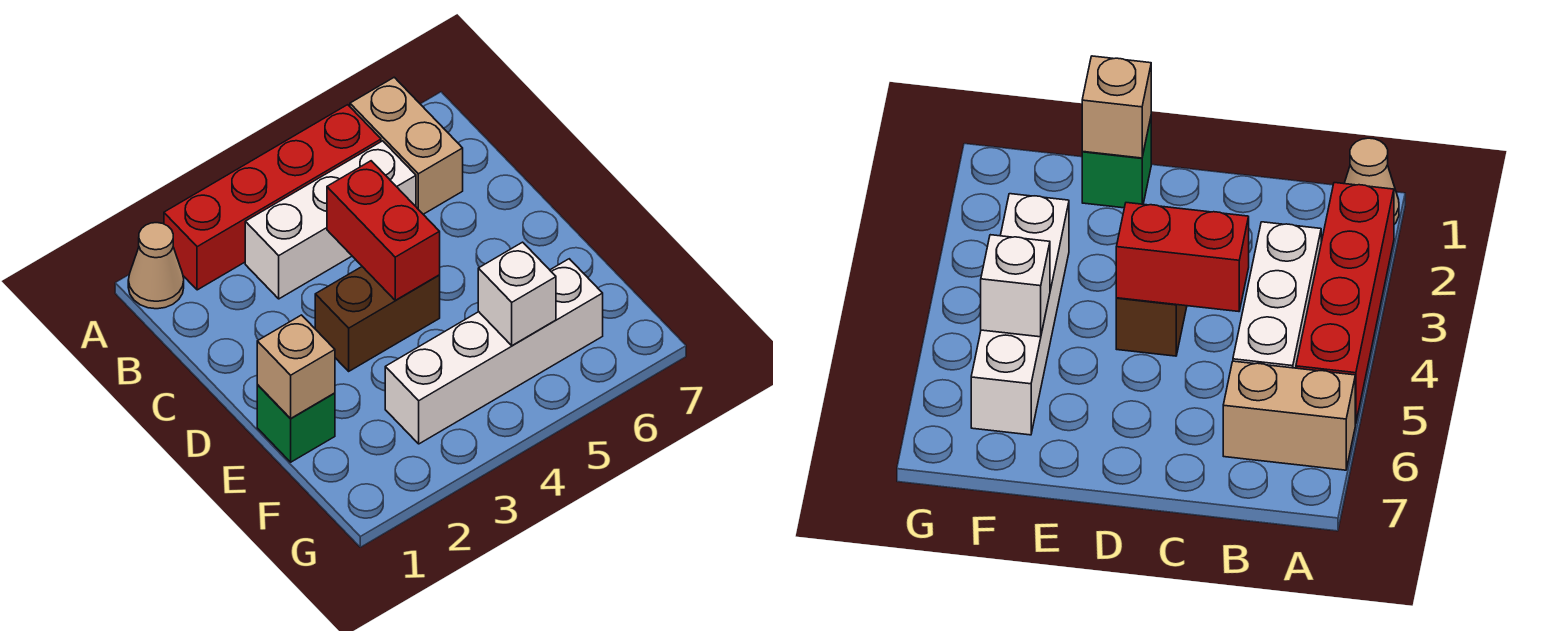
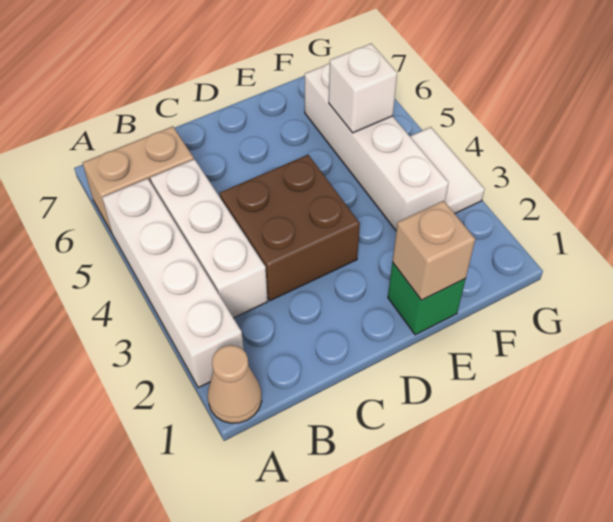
red 1x4 brick [164,105,381,290] -> white 1x4 brick [102,178,244,388]
red 1x2 brick [327,161,440,300] -> none
brown 1x2 brick [315,267,440,371] -> brown 2x2 brick [220,155,360,301]
none -> white 1x2 tile [410,127,485,214]

